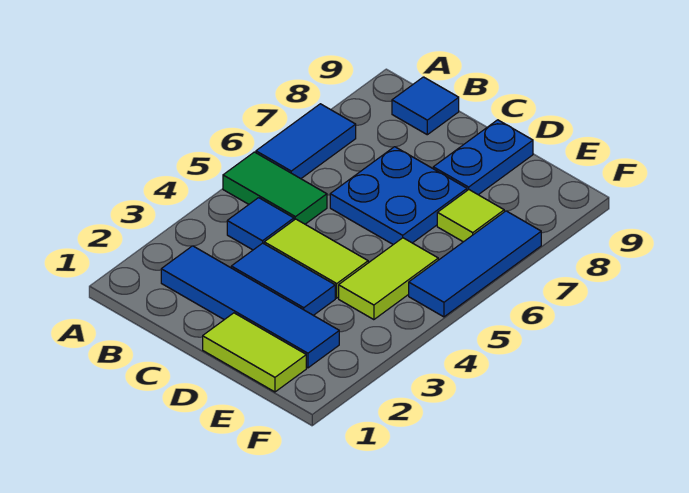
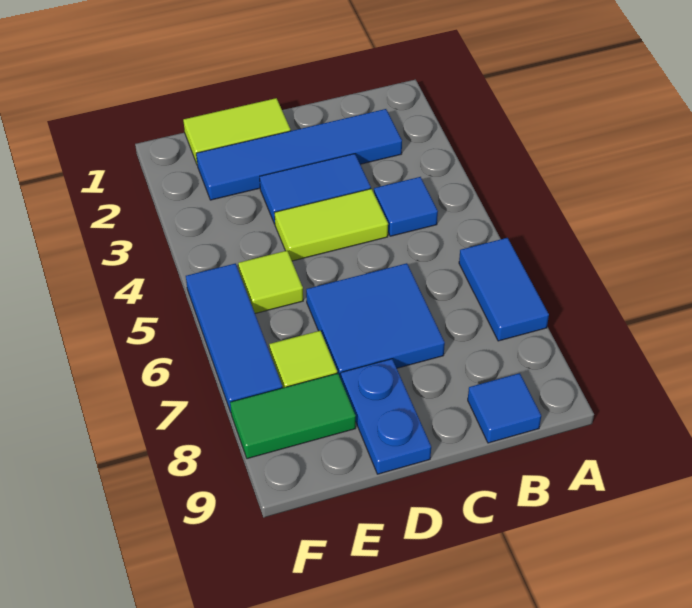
green 1x2 tile [223,152,327,224] -> green 1x2 tile moved to [230,373,356,459]
blue 2x2 plate [330,147,467,245] -> blue 2x2 tile [306,263,445,379]
lime 1x2 tile [339,238,438,320] -> lime 1x1 tile [238,251,303,313]

